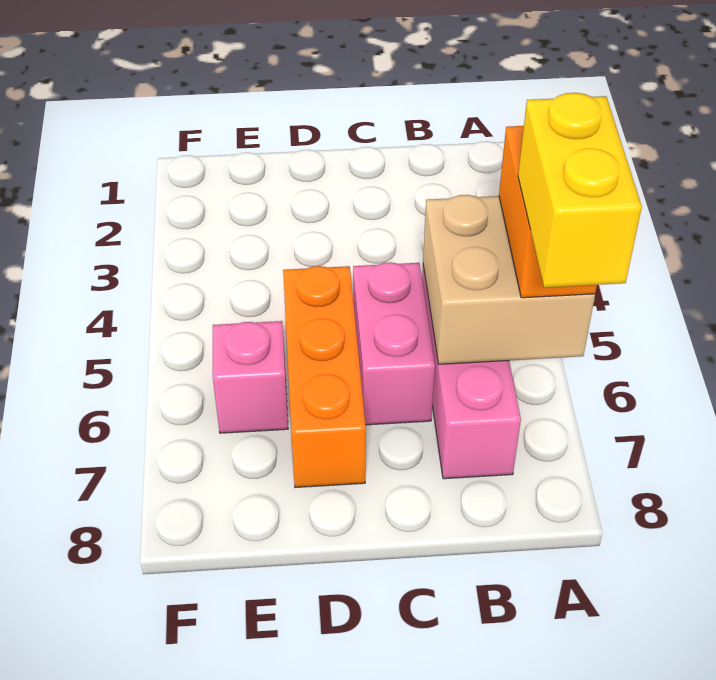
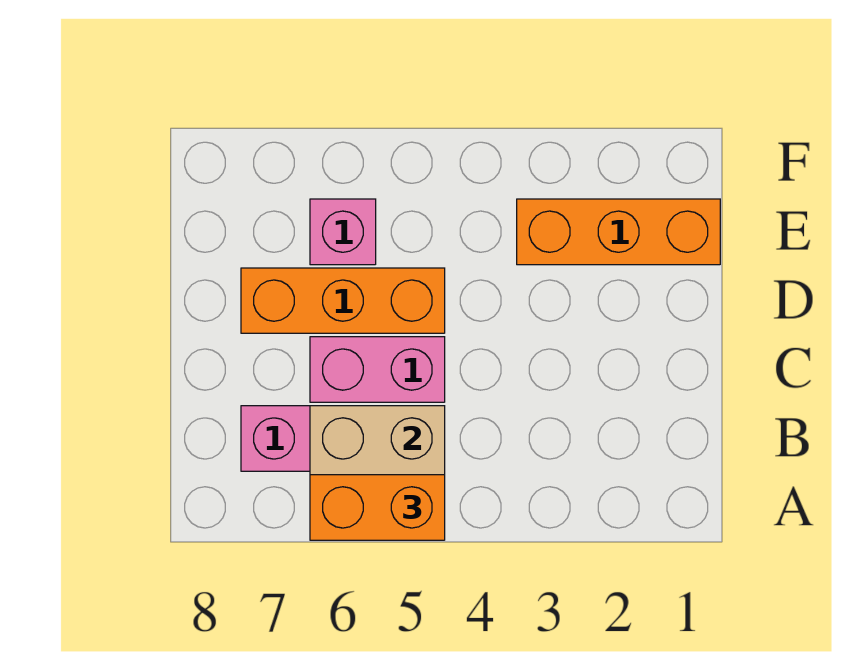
yellow 1x2 brick [518,93,642,288] -> none
none -> orange 1x3 brick [517,199,720,265]

